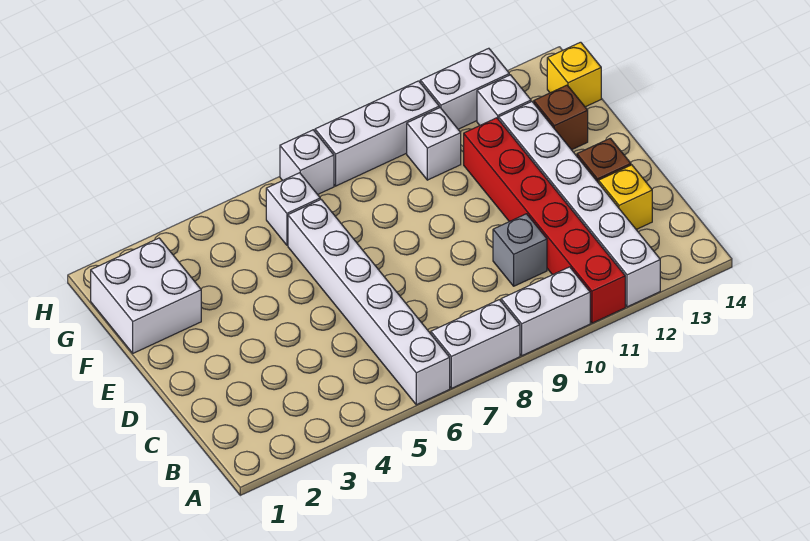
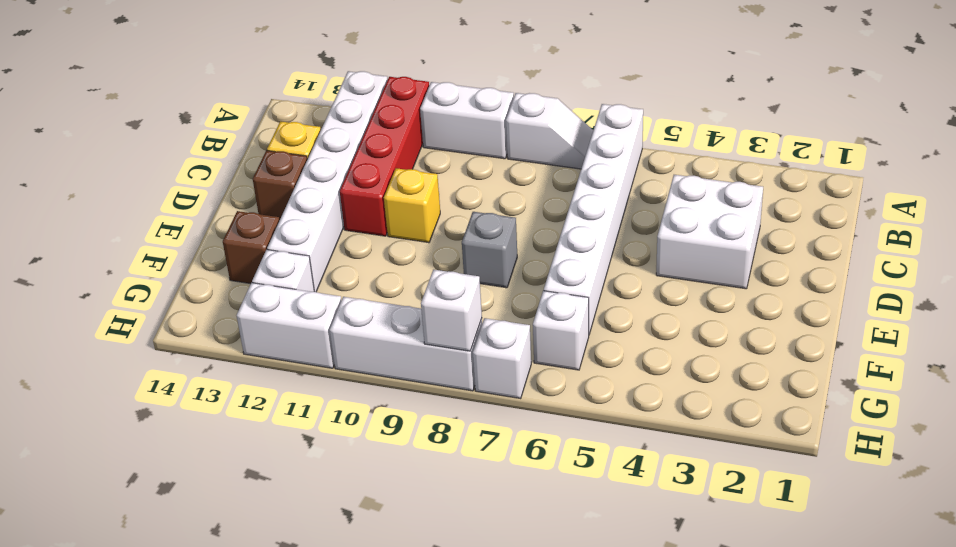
white 1x2 brick [431,300,520,388] -> white 1x2 slope [506,93,593,169]
red 1x6 brick [464,118,625,323] -> red 1x4 brick [340,77,429,236]
grey 1x1 brick [493,214,547,286] -> grey 1x1 brick moved to [462,212,517,288]
white 2x2 brick [91,238,201,353] -> white 2x2 brick moved to [656,175,763,289]
white 1x1 brick [407,108,461,180] -> white 1x1 brick moved to [421,270,482,351]
yellow 1x1 brick [547,42,601,107] -> yellow 1x1 brick moved to [384,168,440,243]

